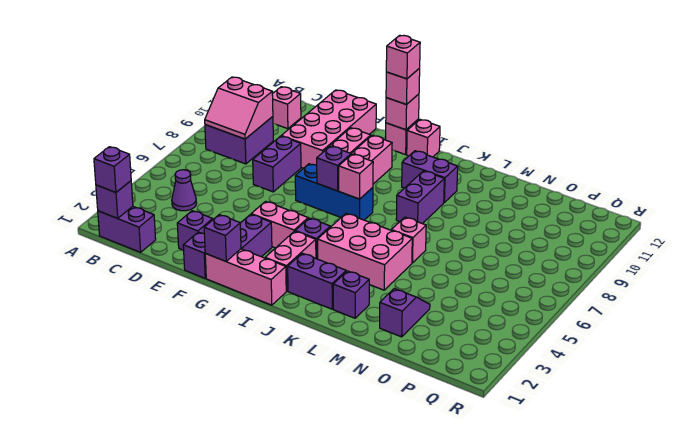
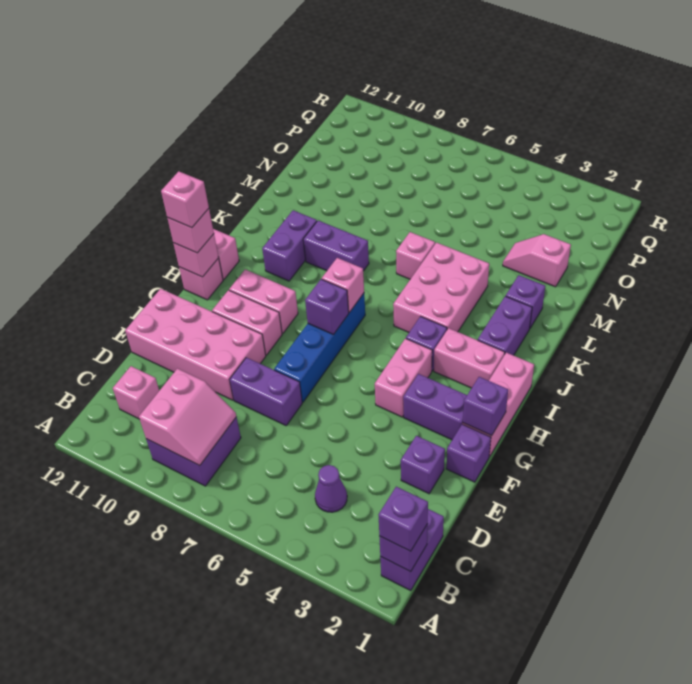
blue 1x3 brick [295,164,373,220] -> blue 1x4 brick [274,293,365,402]
purple 1x2 slope [380,289,430,337] -> pink 1x2 slope [503,234,571,287]

